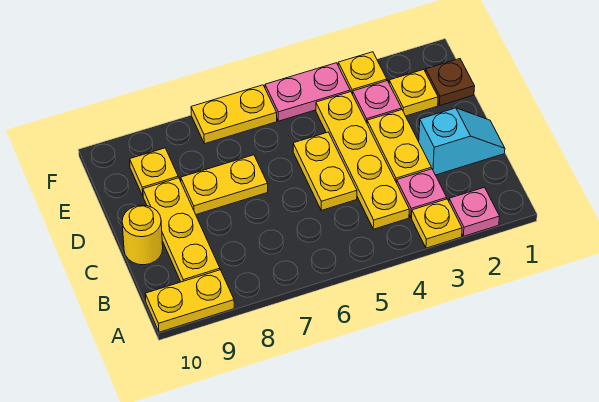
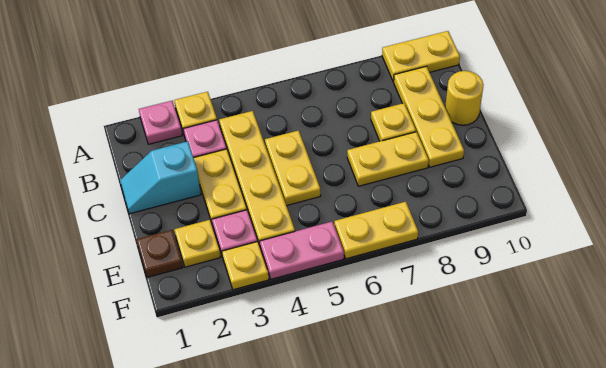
yellow 1x1 plate [130,148,178,195] -> yellow 1x1 plate moved to [371,103,416,141]

